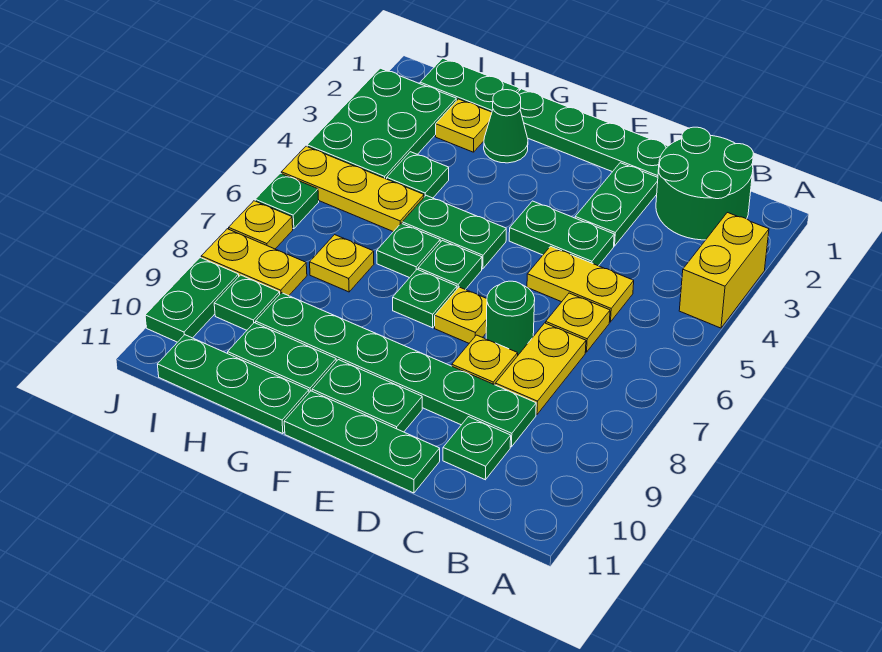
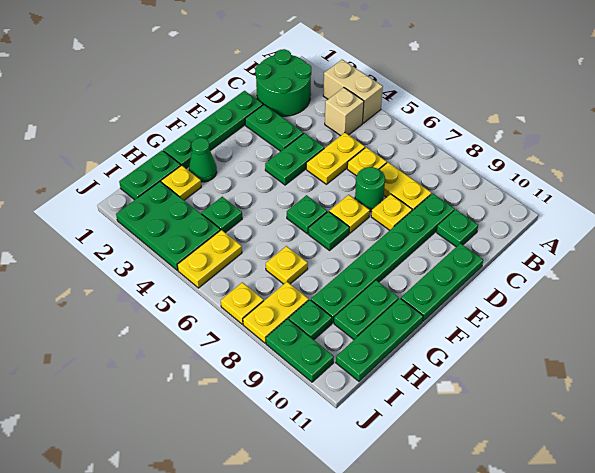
yellow 1x2 brick [679,213,769,328] -> tan 1x2 brick [323,60,383,123]
none -> tan 1x1 brick [325,88,364,136]
green 1x2 plate [312,360,422,432] -> none
green 1x2 plate [402,195,506,269] -> none
green 1x1 plate [377,223,440,278] -> none
yellow 1x3 plate [281,146,424,232] -> yellow 1x2 plate [177,230,242,288]
green 1x1 plate [255,173,319,229] -> none

